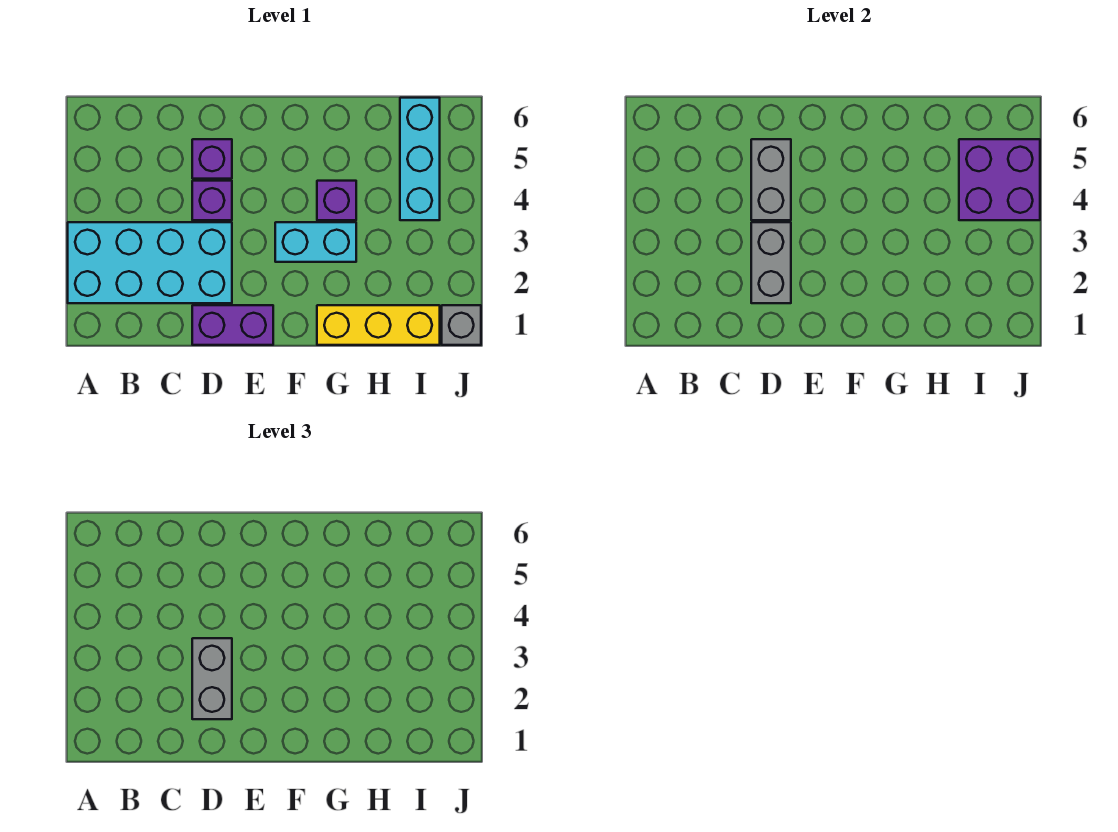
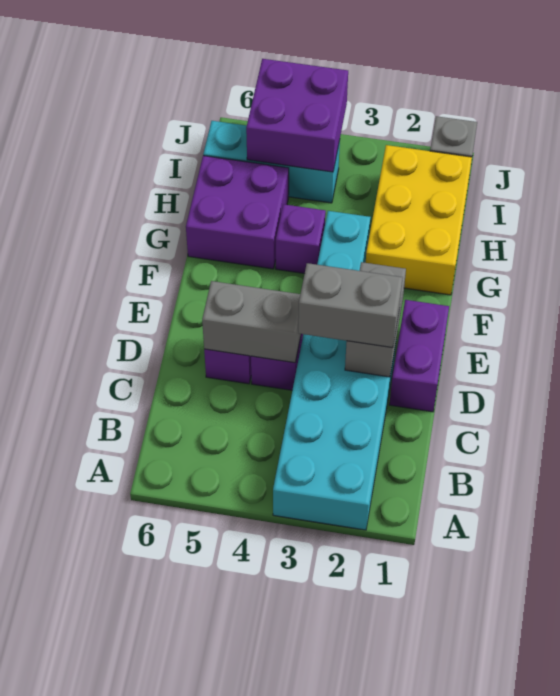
grey 1x2 brick [751,222,791,303] -> grey 1x2 brick turned to [345,262,406,377]
yellow 1x3 brick [317,305,440,345] -> yellow 2x3 brick [366,145,472,295]
none -> purple 2x2 brick [186,156,289,269]

